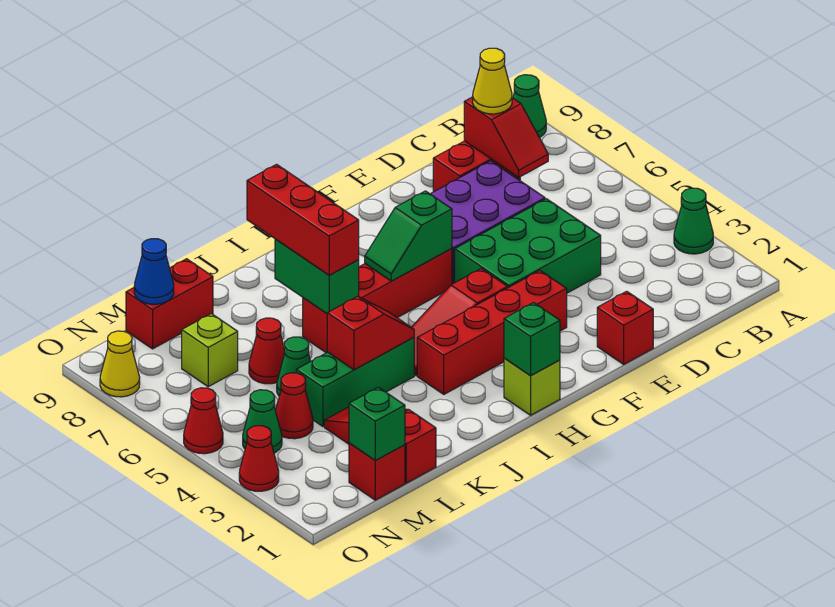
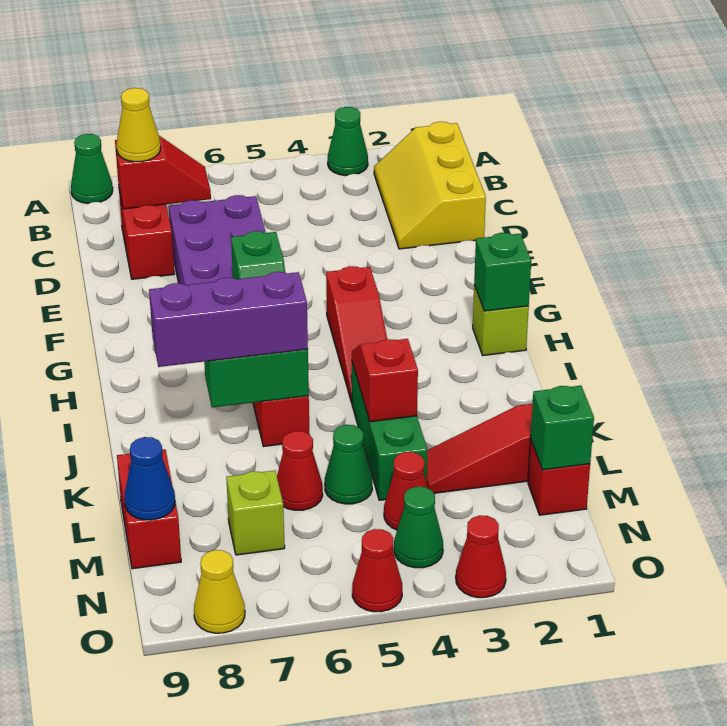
none -> yellow 2x3 slope [374,122,486,249]
green 2x3 brick [455,199,601,293] -> none
red 1x1 brick [597,291,653,364] -> none
red 1x4 brick [417,271,567,394] -> none
red 1x3 brick [247,164,359,275] -> purple 1x3 brick [149,272,308,367]

